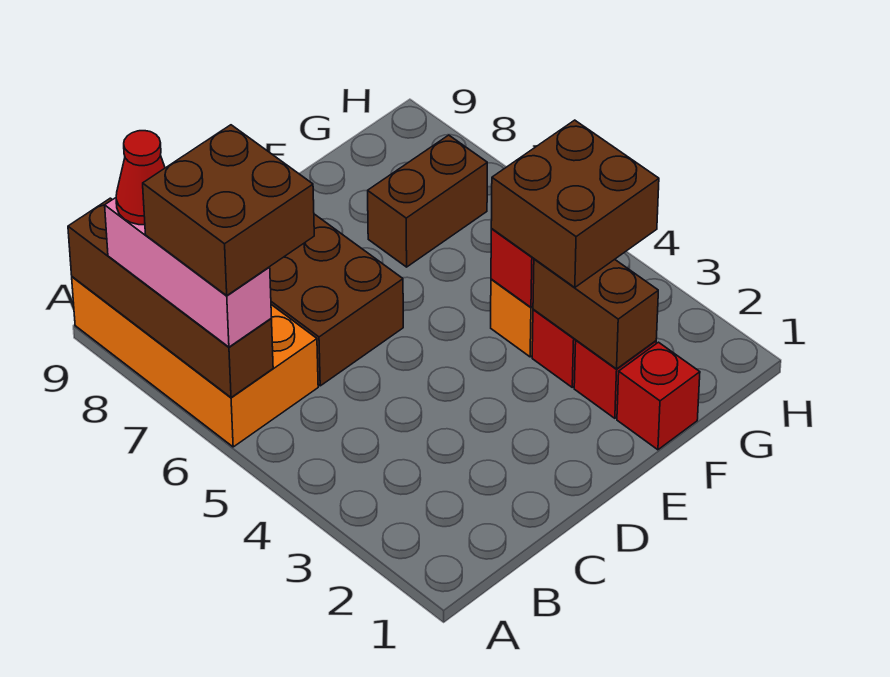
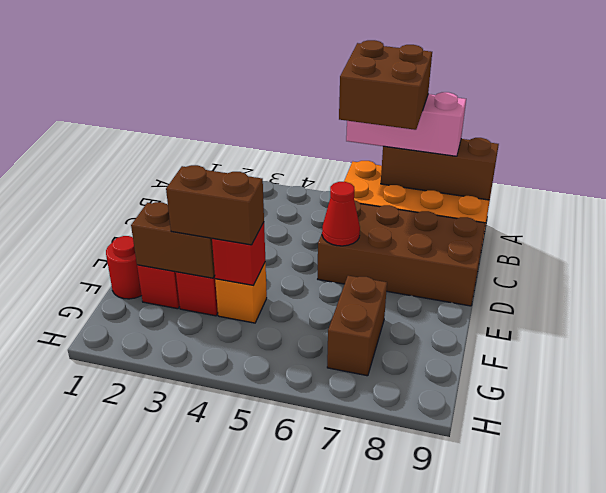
brown 1x4 brick [68,198,273,398] -> brown 1x3 brick [381,138,499,200]
red 1x1 cone [116,131,165,225] -> red 1x1 cone moved to [322,182,360,246]
red 1x1 brick [617,342,700,450] -> red 1x1 round brick [106,236,142,299]
brown 2x2 brick [491,120,659,288] -> brown 1x2 brick [166,165,264,245]

